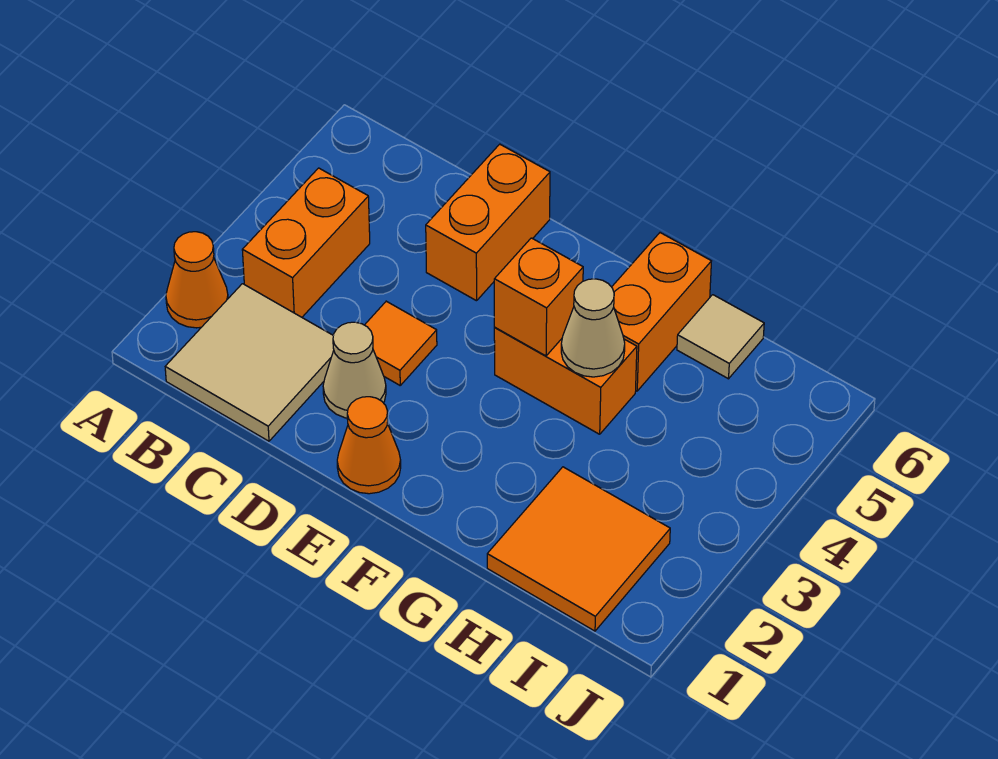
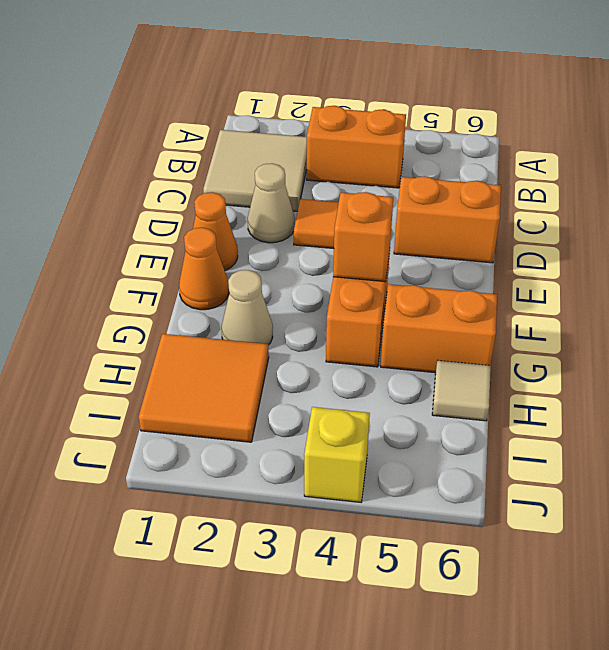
orange 1x1 cone [166,232,228,328] -> orange 1x1 cone moved to [179,228,229,310]
tan 1x1 cone [561,279,625,377] -> tan 1x1 cone moved to [222,270,273,345]
none -> yellow 1x1 brick [304,407,370,502]

